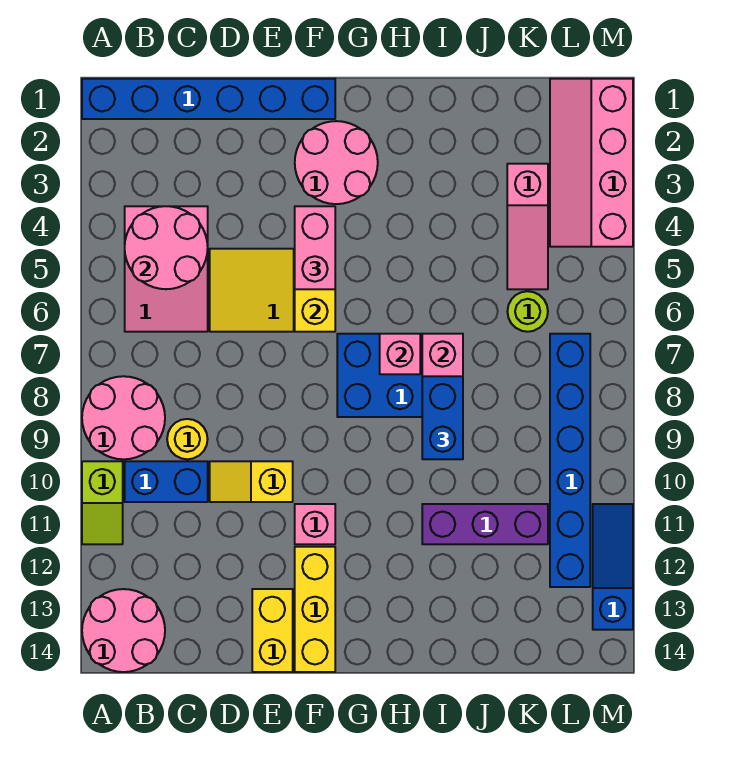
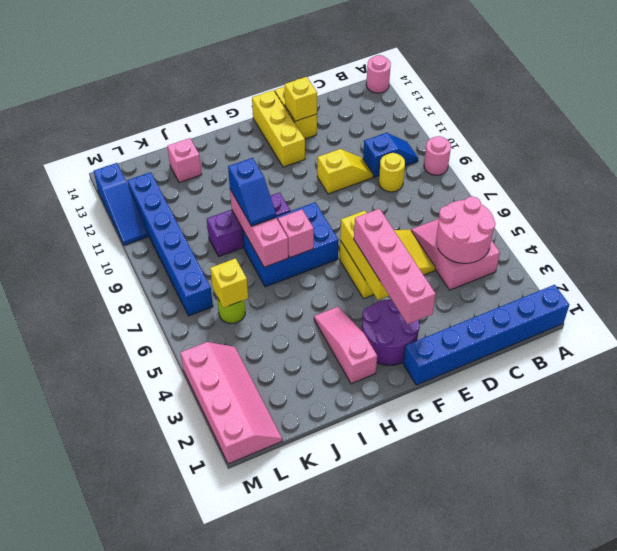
pink 2x2 round brick [82,376,165,459] -> pink 1x1 round brick [424,136,451,175]
lime 1x2 slope [82,461,123,544] -> none
pink 2x2 round brick [82,589,165,672] -> pink 1x1 round brick [366,55,391,93]
blue 1x2 brick [125,461,208,502] -> blue 1x2 slope [363,133,418,177]
none -> yellow 1x1 brick [284,77,317,121]
pink 2x2 round brick [295,121,378,204] -> purple 2x2 round brick [362,299,420,365]
pink 1x2 brick [295,206,335,289] -> pink 1x4 brick [354,209,436,324]
pink 1x1 brick [295,504,335,544] -> pink 1x1 brick moved to [167,138,202,183]
blue 1x2 brick [422,376,463,459] -> blue 1x2 slope [228,158,276,226]
purple 1x3 brick [422,504,548,544] -> purple 1x3 brick moved to [207,193,290,256]
pink 1x3 slope [507,164,548,289] -> pink 1x3 slope moved to [314,307,377,384]
none -> yellow 1x1 brick [210,258,248,308]

